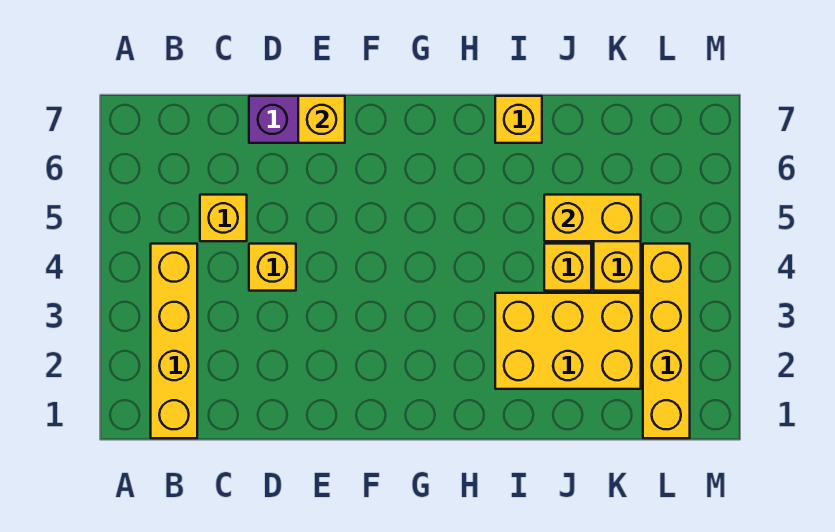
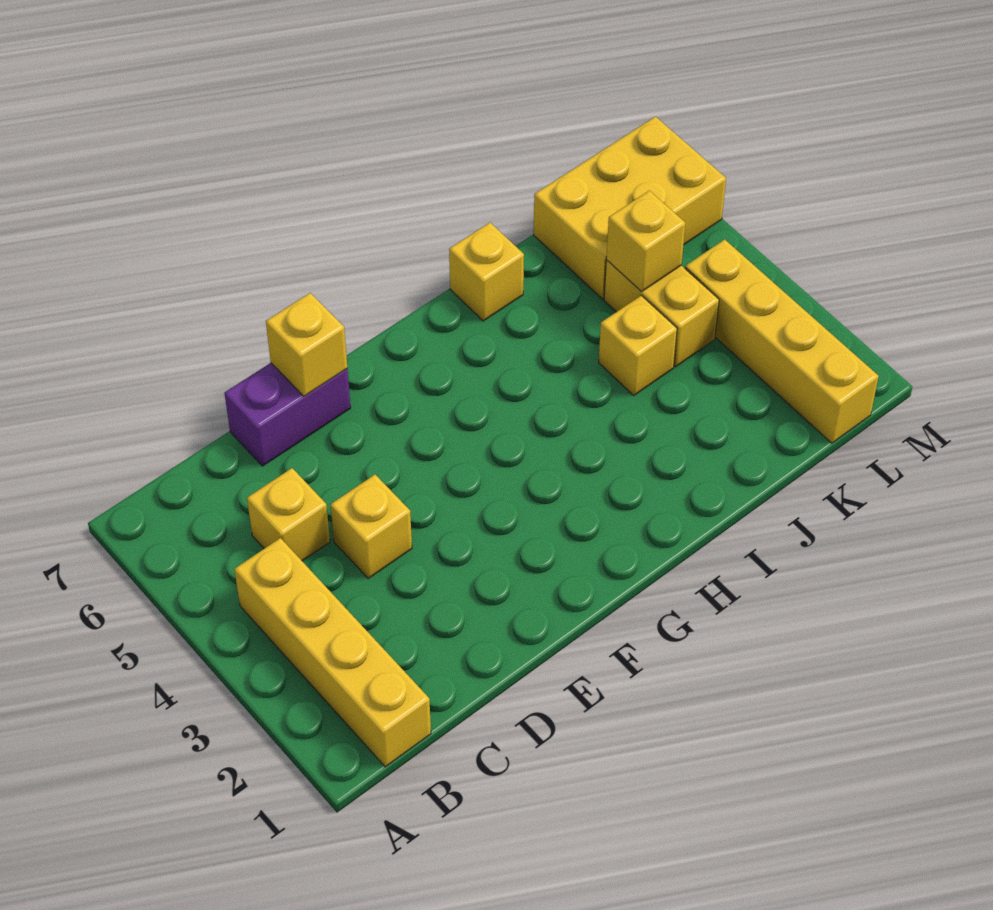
yellow 2x3 brick [495,293,641,389] -> yellow 2x3 brick moved to [534,117,726,299]
yellow 1x2 brick [544,195,641,241] -> yellow 1x1 brick [606,191,685,291]

